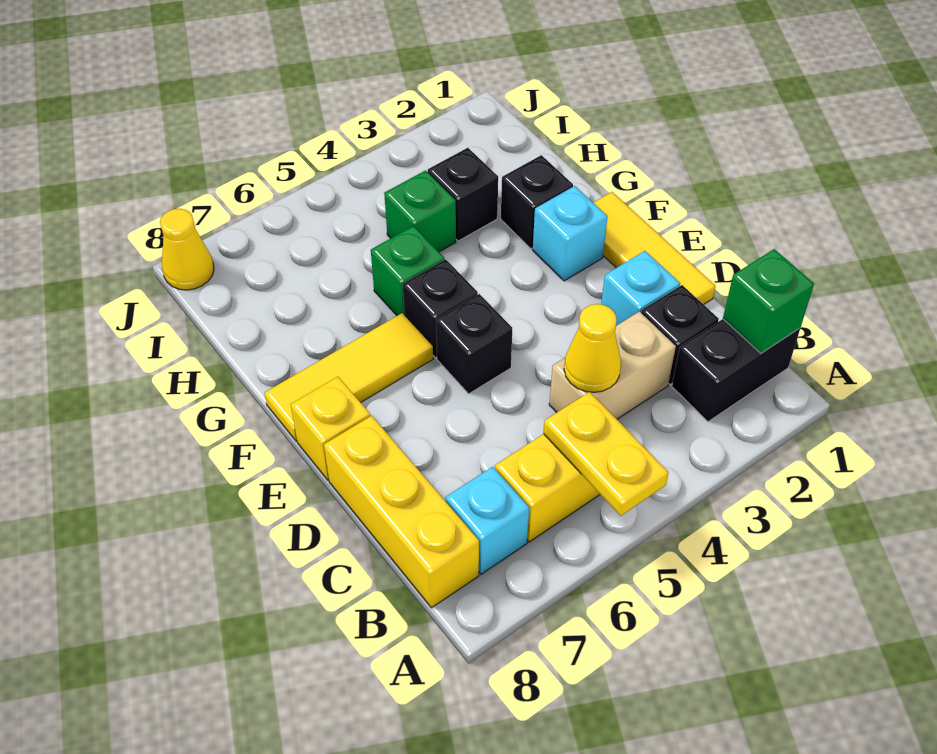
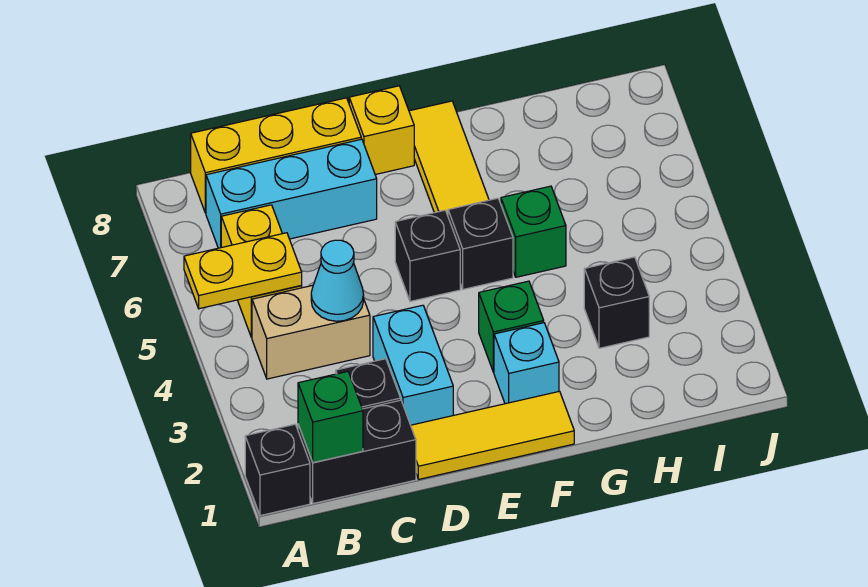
black 1x2 brick [672,319,800,422] -> black 1x2 brick turned to [298,400,416,503]
cyan 1x1 brick [445,467,529,574] -> cyan 1x3 brick [206,139,377,248]
tan 1x2 brick [549,311,676,419] -> tan 1x2 brick turned to [252,285,370,379]
yellow 1x1 cone [564,304,621,392] -> cyan 1x1 cone [311,240,364,321]
cyan 1x1 brick [601,251,680,326] -> cyan 1x2 brick [373,305,453,425]
black 1x1 brick [501,155,573,249] -> black 1x1 brick moved to [245,424,310,516]
green 1x1 brick [384,171,456,252] -> green 1x1 brick moved to [479,281,544,372]
yellow 1x1 cone [160,209,214,290] -> none

